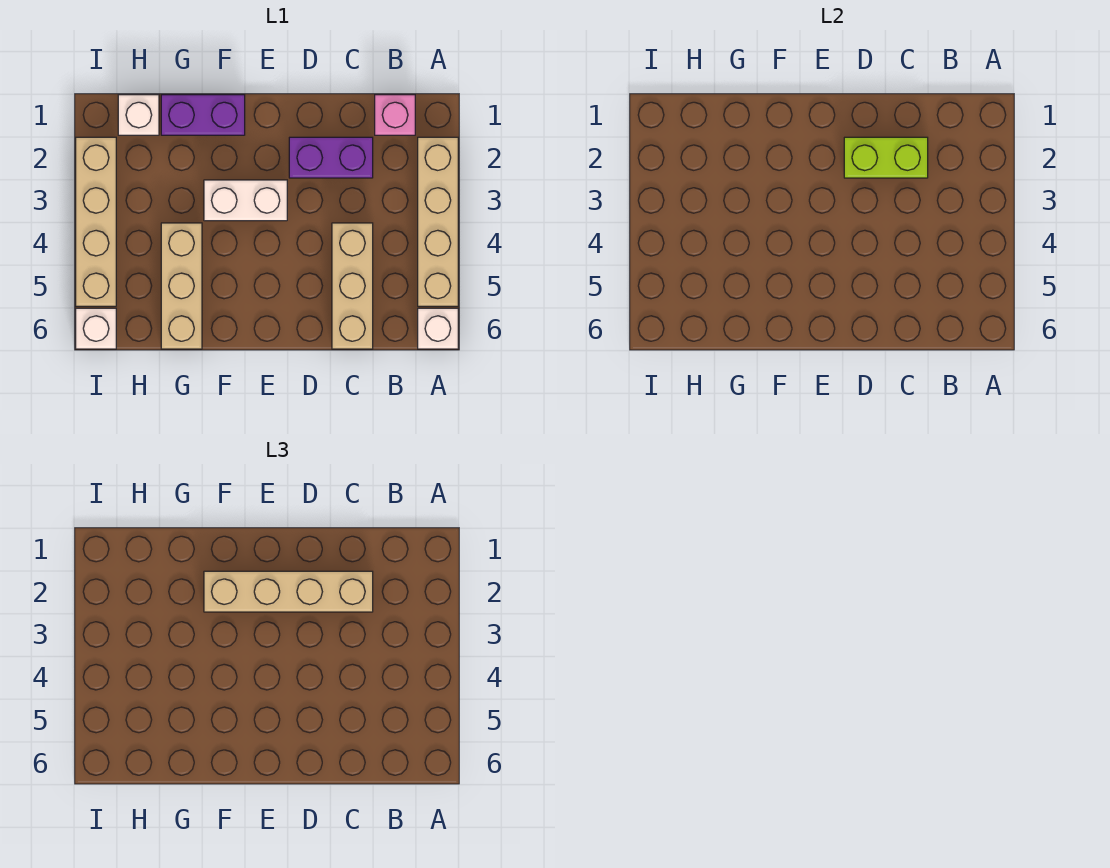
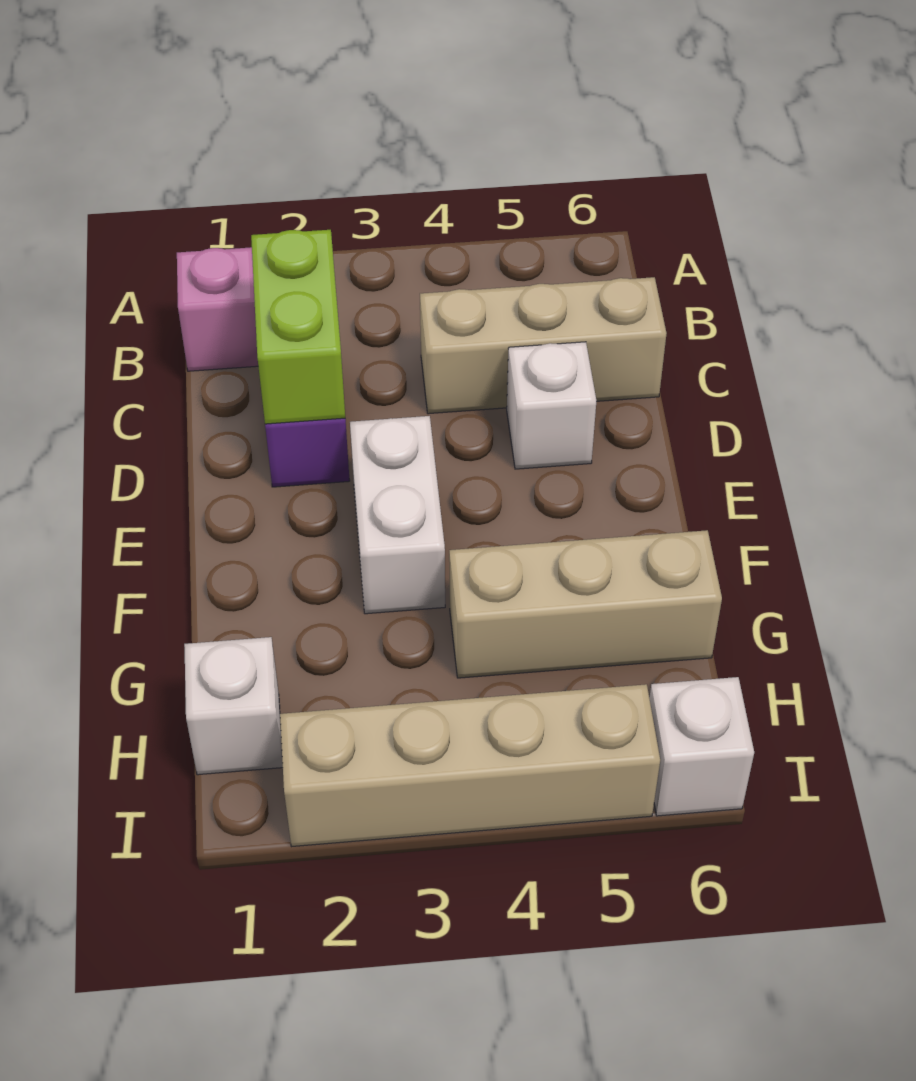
tan 1x4 brick [418,137,458,306] -> none
white 1x1 brick [418,308,458,349] -> white 1x1 brick moved to [507,342,596,469]
tan 1x4 brick [204,571,373,612] -> none
purple 1x2 brick [161,95,245,135] -> none

